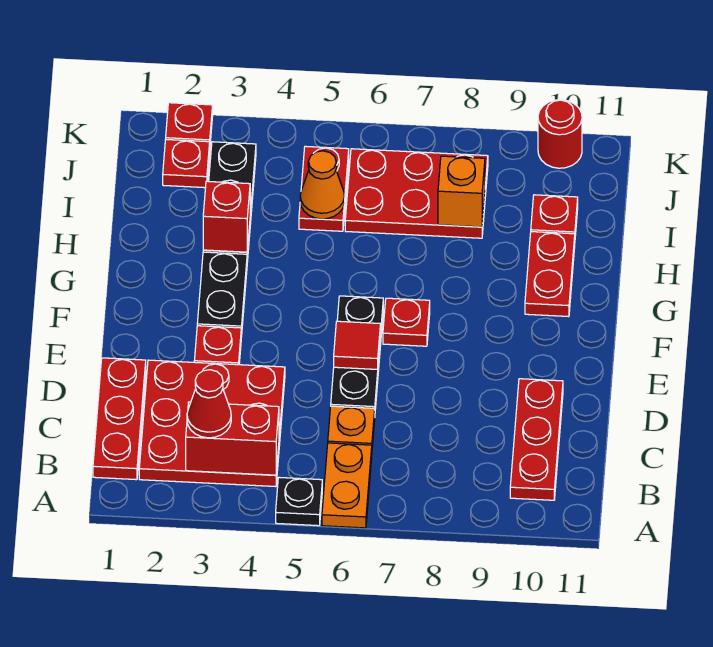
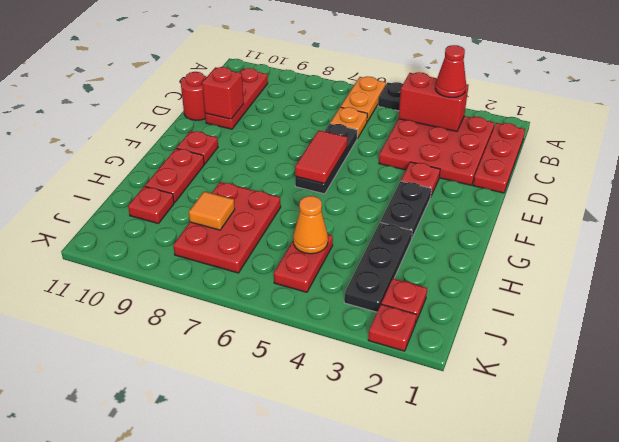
red 1x1 tile [334,321,381,369] -> red 1x2 tile [295,131,347,184]
red 1x1 plate [383,298,430,346] -> red 1x1 plate moved to [177,131,218,164]
red 1x1 brick [203,181,250,252] -> red 1x1 brick moved to [202,67,244,119]
red 2x3 plate [345,149,488,238] -> red 2x3 plate turned to [173,182,281,273]
orange 1x1 brick [438,156,485,227] -> orange 1x1 tile [189,192,235,230]
red 1x1 round brick [538,100,582,168] -> red 1x1 round brick moved to [181,72,206,120]

